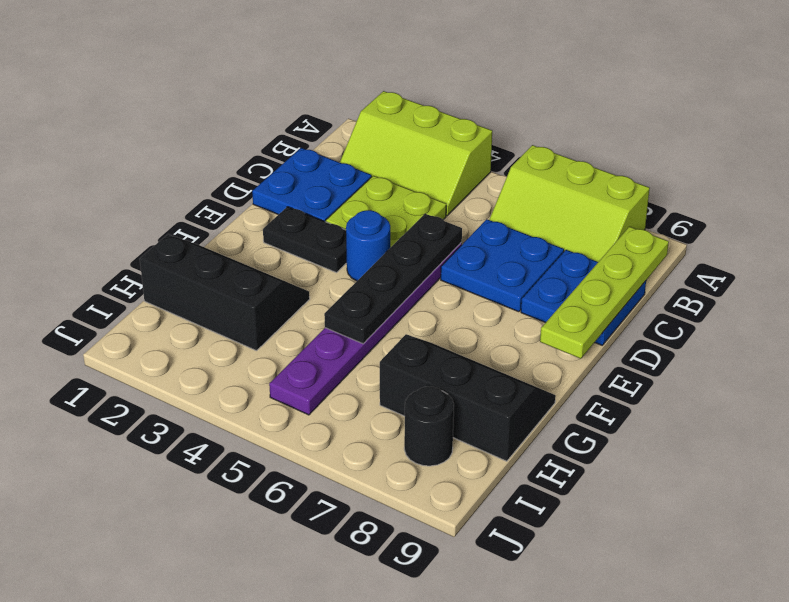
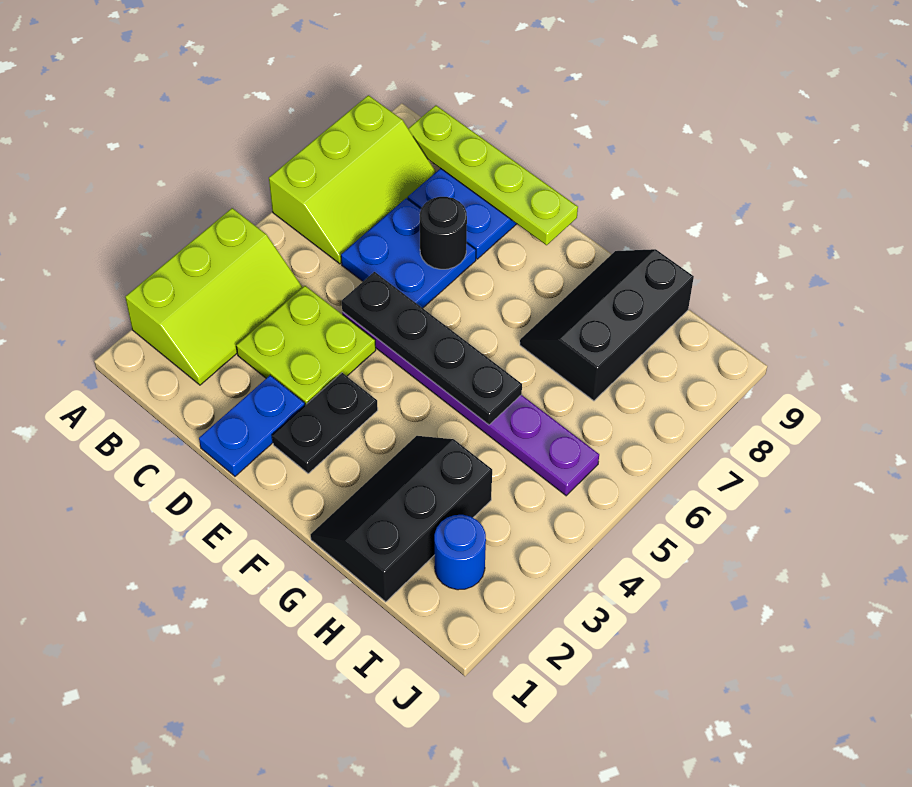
blue 2x2 plate [252,148,372,222] -> blue 1x2 plate [199,375,305,476]
blue 1x1 round brick [346,210,390,281] -> blue 1x1 round brick moved to [434,515,486,590]
black 1x1 round brick [404,387,454,466] -> black 1x1 round brick moved to [420,197,467,269]

